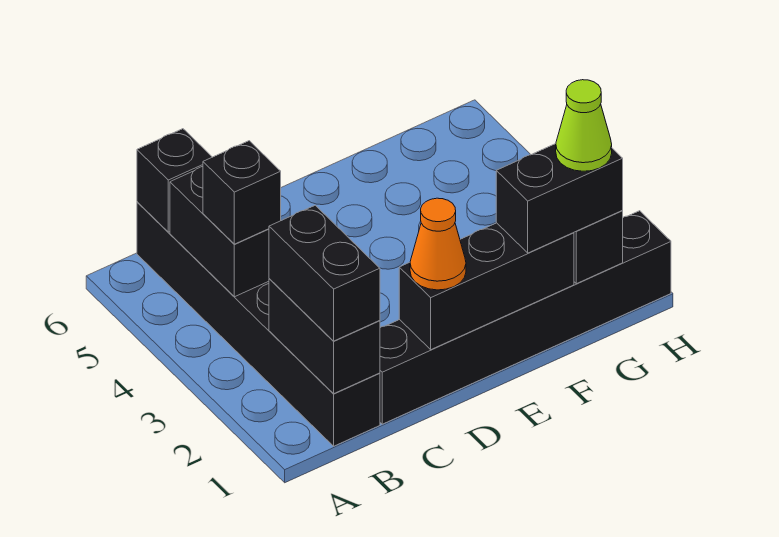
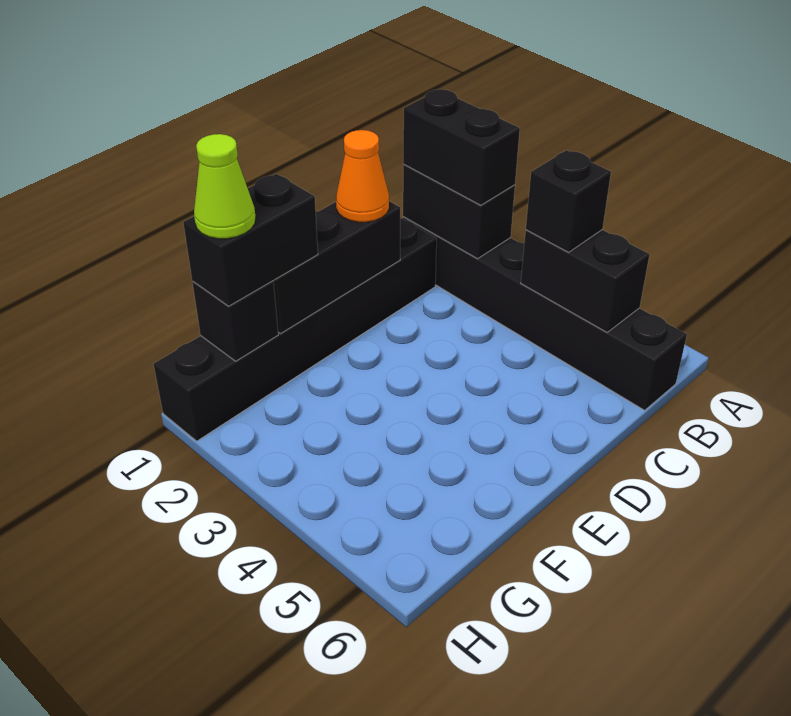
black 1x1 brick [137,129,212,232] -> none

